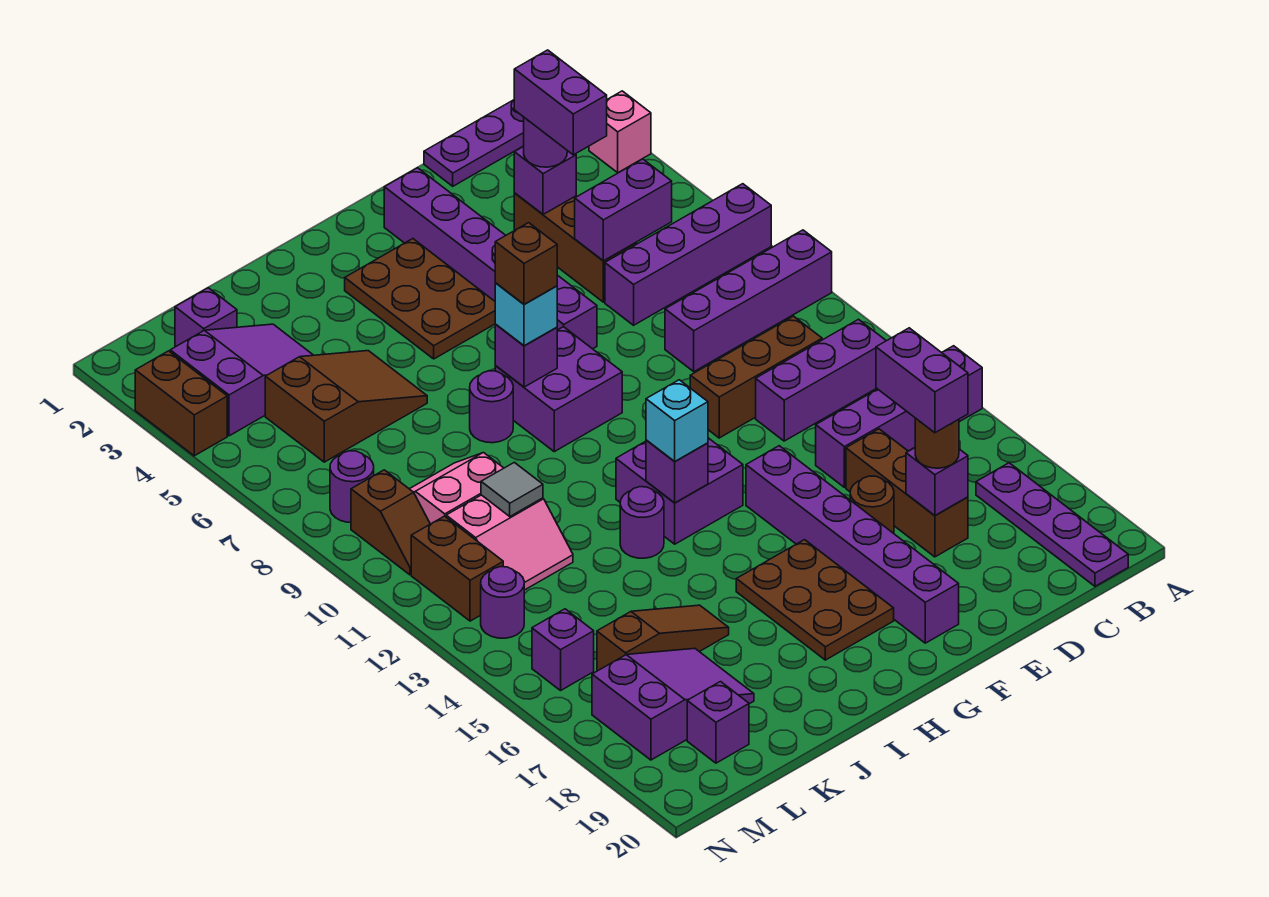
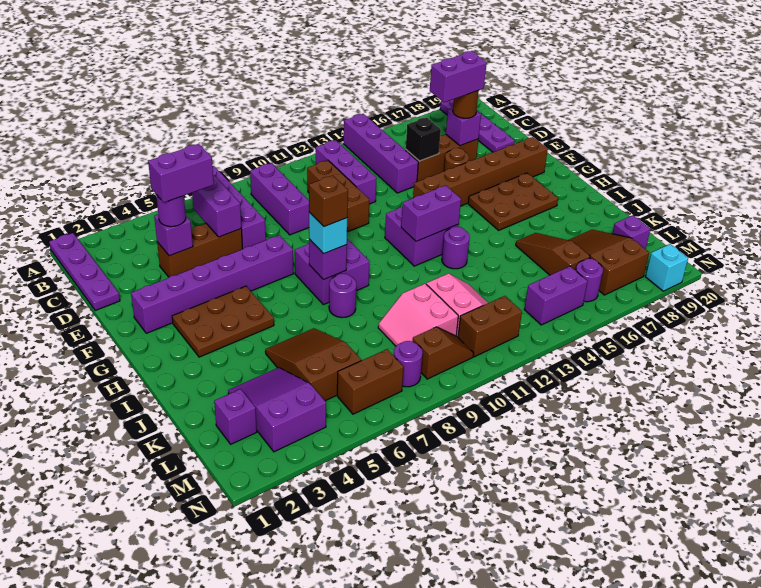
pink 1x1 brick [589,91,651,173] -> none
purple 1x4 brick [665,230,832,372] -> purple 1x3 brick [250,163,309,235]
purple 1x4 plate [976,463,1128,586] -> purple 1x4 plate turned to [440,99,515,152]
none -> black 1x1 brick [406,117,441,161]
purple 1x6 brick [746,446,959,643] -> brown 1x6 brick [413,137,548,206]
purple 1x1 brick [646,440,708,503] -> purple 1x2 brick [401,185,461,241]
cyan 1x1 brick [646,380,708,462] -> cyan 1x1 brick moved to [646,244,688,291]
grey 1x1 tile [481,462,543,516] -> none
purple 2x3 slope [592,648,754,760] -> brown 2x3 slope [569,230,649,295]
purple 1x1 round brick [481,567,524,638] -> purple 1x1 round brick moved to [576,259,603,302]
purple 1x1 brick [532,609,594,690] -> purple 1x2 brick [524,266,587,325]
brown 1x2 brick [135,351,227,456] -> brown 1x2 brick moved to [337,349,403,414]

